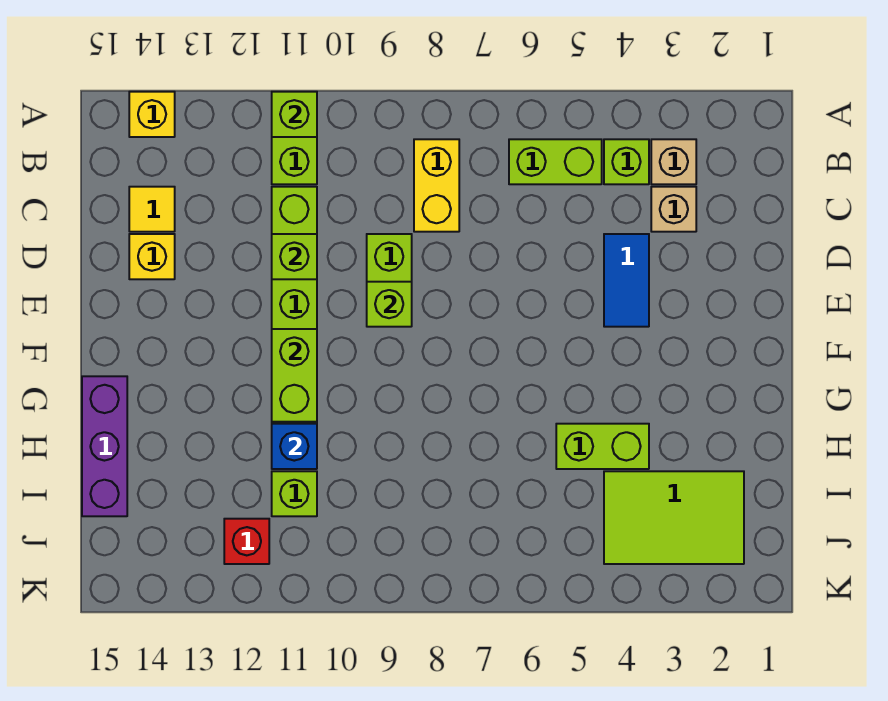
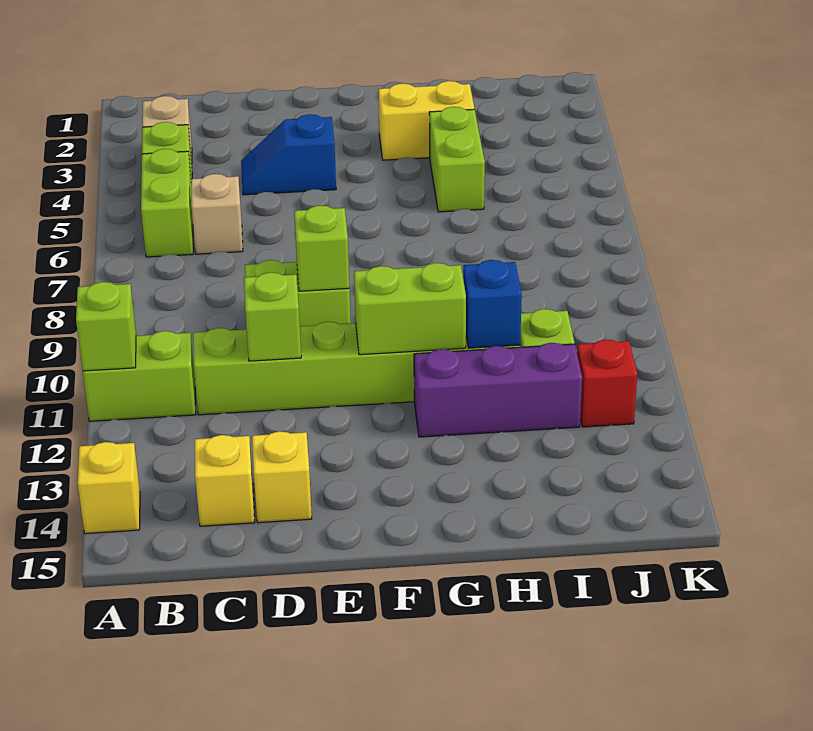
yellow 1x2 brick [414,139,459,232] -> yellow 1x2 brick moved to [379,81,474,160]
tan 1x1 brick [651,187,696,232] -> tan 1x1 brick moved to [191,174,243,254]
yellow 1x1 tile [129,187,175,232] -> yellow 1x1 brick [195,435,255,526]
blue 1x2 tile [604,234,649,327] -> blue 1x2 slope [241,114,336,195]
purple 1x3 brick [82,376,127,516] -> purple 1x3 brick moved to [414,343,582,437]
lime 2x3 tile [604,471,744,564] -> none

